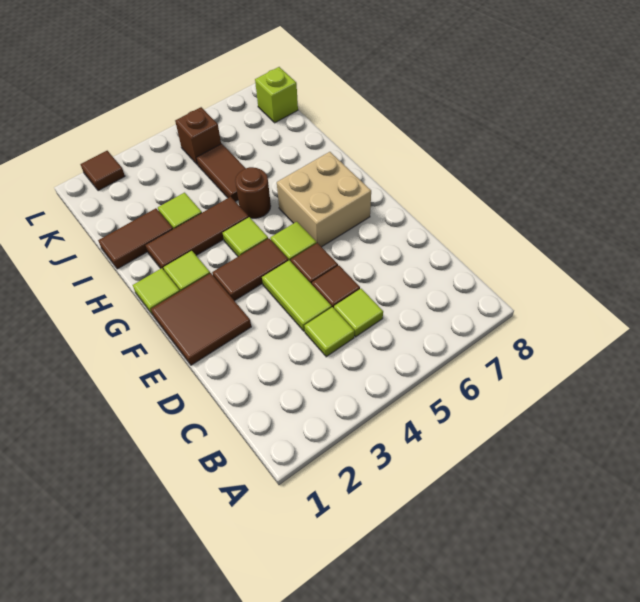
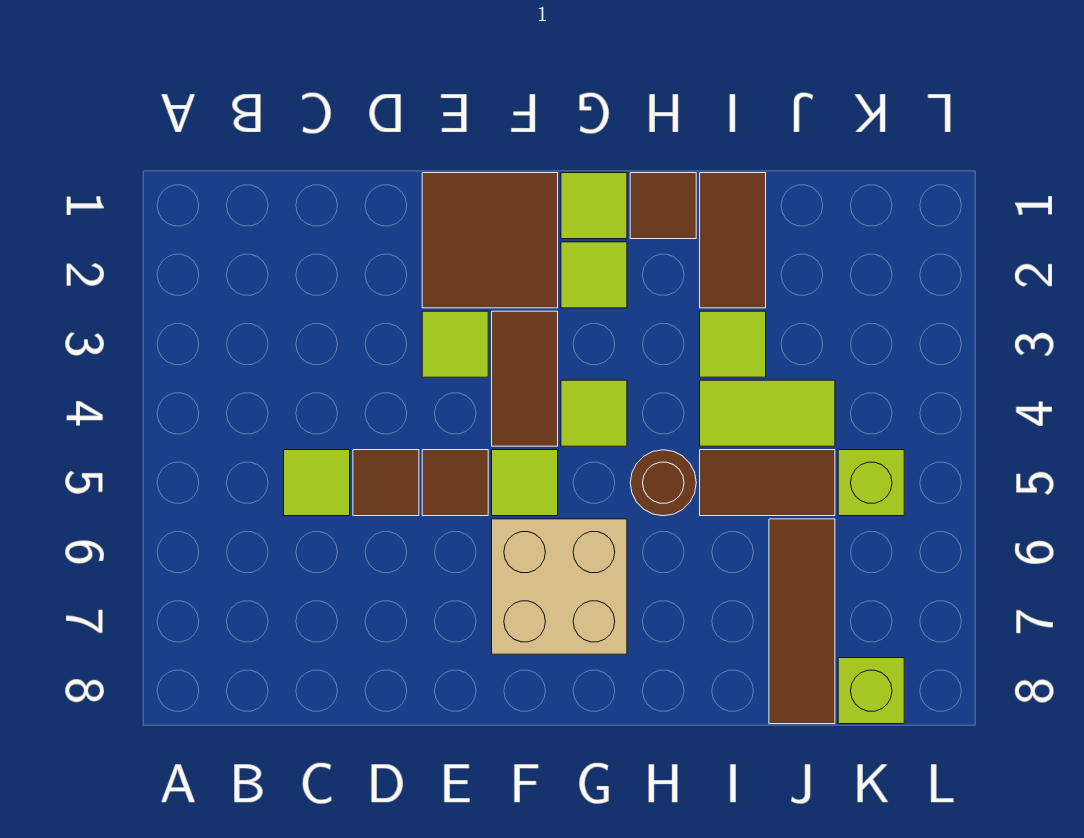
lime 1x1 tile [305,307,354,357] -> lime 1x1 tile moved to [422,311,488,377]
lime 1x2 tile [262,260,331,331] -> lime 1x2 tile moved to [700,380,835,446]
brown 1x3 tile [146,197,249,270] -> brown 1x3 tile moved to [769,519,835,724]
brown 1x1 brick [175,107,221,165] -> lime 1x1 brick [838,450,904,516]
brown 1x1 tile [80,151,125,191] -> brown 1x1 tile moved to [630,173,696,239]

